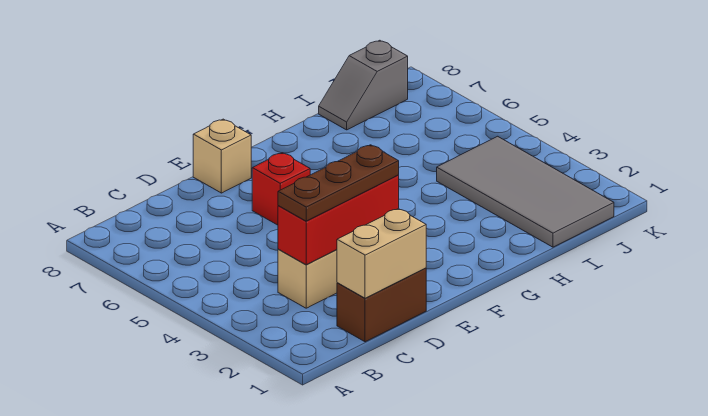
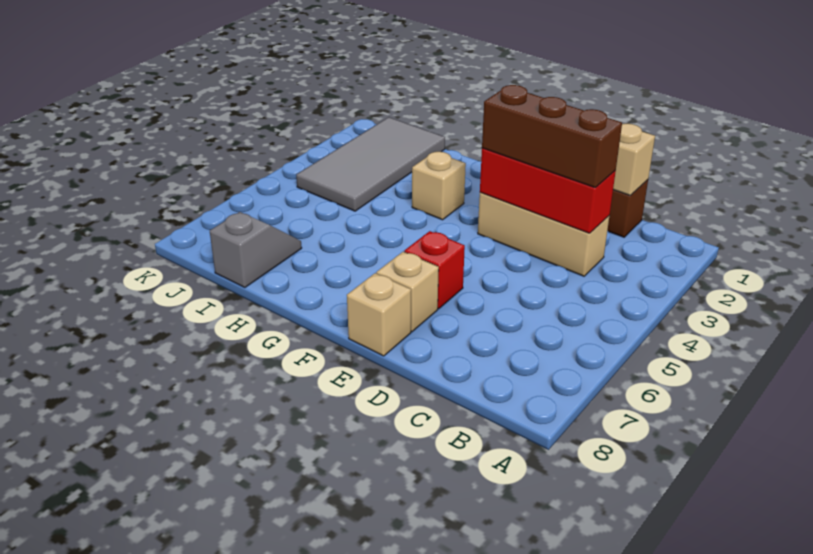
brown 1x3 plate [278,145,399,221] -> brown 1x3 brick [482,85,622,188]
none -> tan 1x1 brick [376,252,439,332]
none -> tan 1x1 brick [412,152,466,220]
grey 1x2 slope [319,40,408,130] -> grey 1x2 slope turned to [210,212,302,288]

